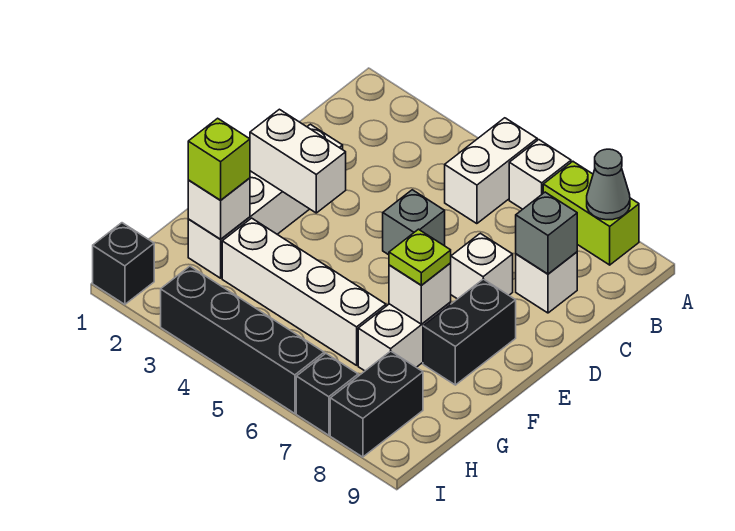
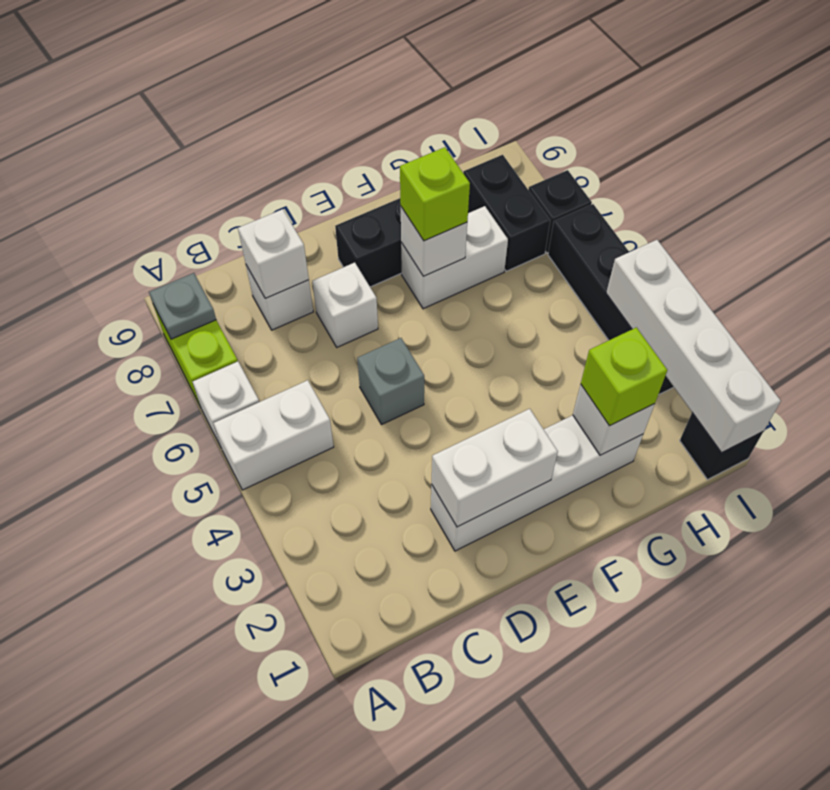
grey 1x1 cone [587,149,630,220] -> grey 1x1 plate [149,273,216,339]
grey 1x1 brick [516,192,577,274] -> white 1x1 brick [238,209,309,298]
white 1x2 brick [250,109,346,213] -> white 1x2 brick turned to [432,409,558,527]
lime 1x1 plate [389,229,451,285] -> lime 1x1 brick [400,147,470,241]
white 1x4 brick [222,218,386,365] -> white 1x4 brick moved to [606,240,781,453]
black 1x2 brick [330,351,423,457] -> black 1x2 brick turned to [463,155,550,271]

